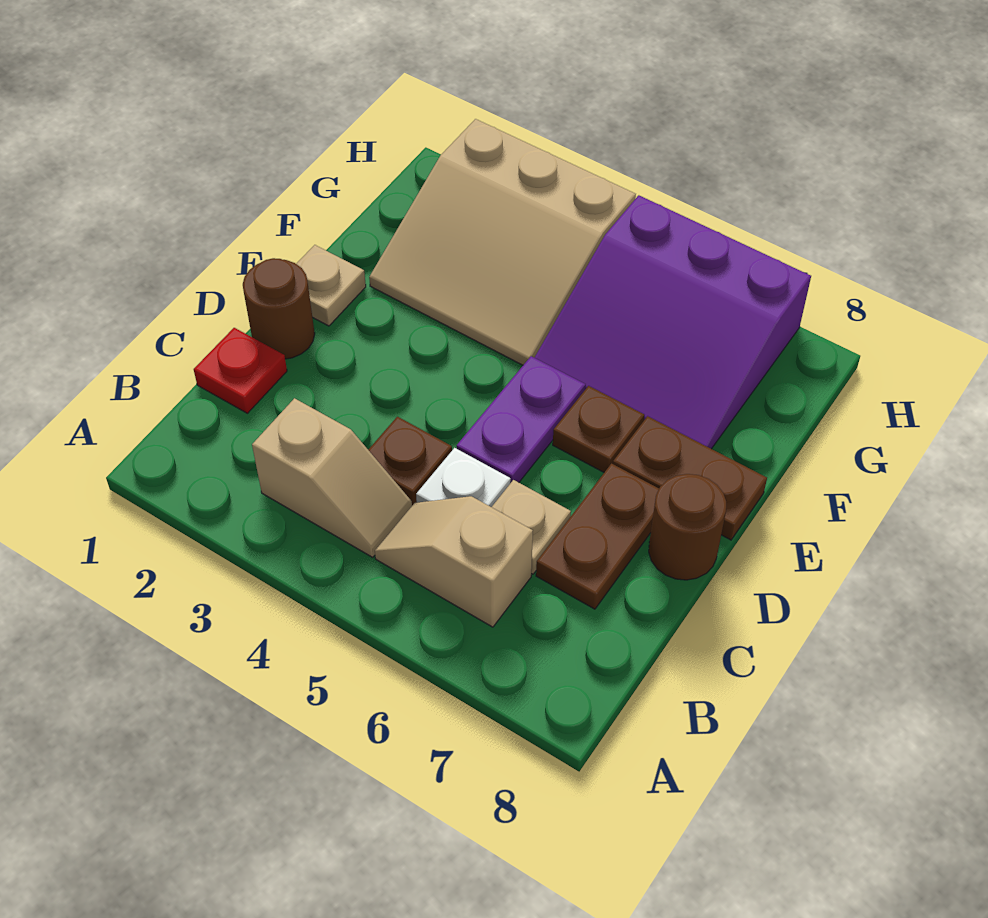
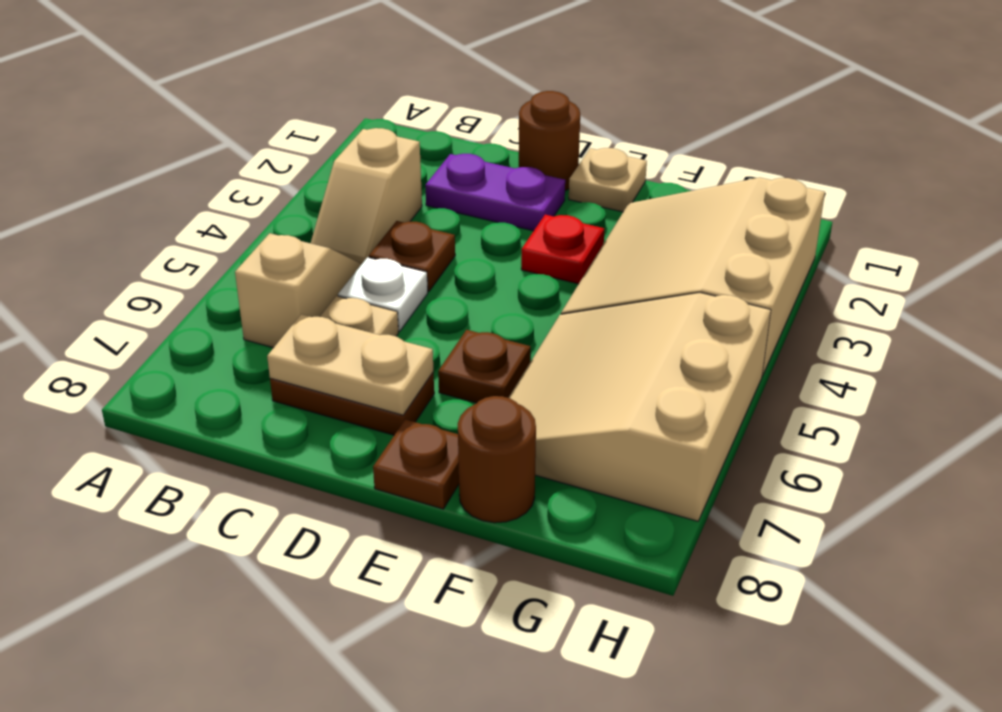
red 1x1 plate [194,328,287,413] -> red 1x1 plate moved to [521,215,604,284]
none -> tan 1x2 plate [267,314,433,415]
purple 1x2 plate [456,356,586,483] -> purple 1x2 plate moved to [425,154,565,231]
brown 1x1 round brick [649,474,726,580] -> brown 1x1 round brick moved to [458,396,536,523]
brown 1x2 plate [613,416,767,540] -> brown 1x1 plate [373,419,459,509]
purple 3x3 slope [534,195,811,449] -> tan 3x3 slope [509,293,771,521]

